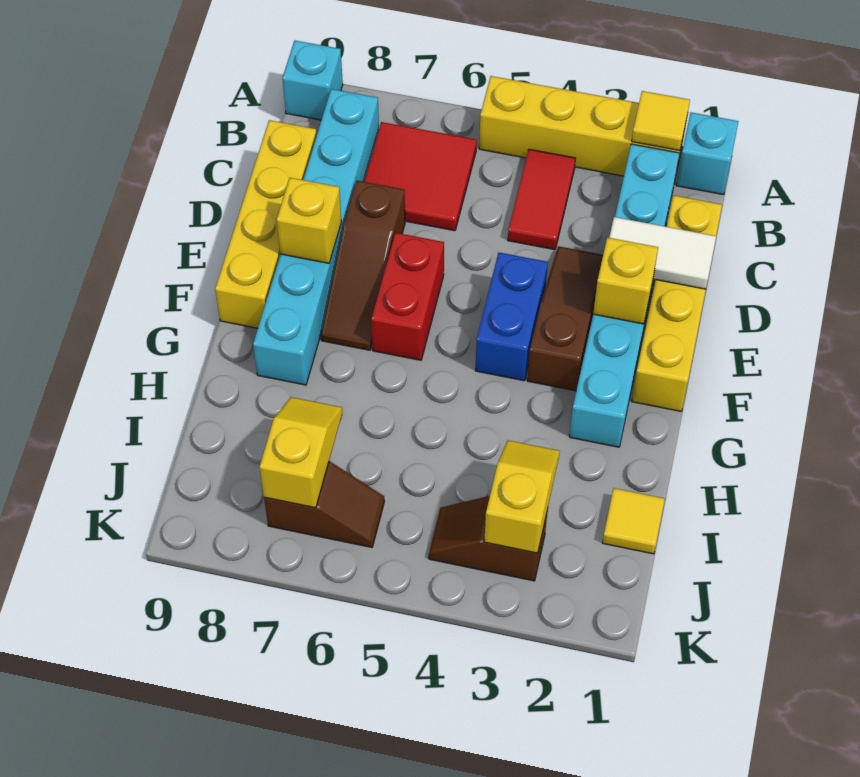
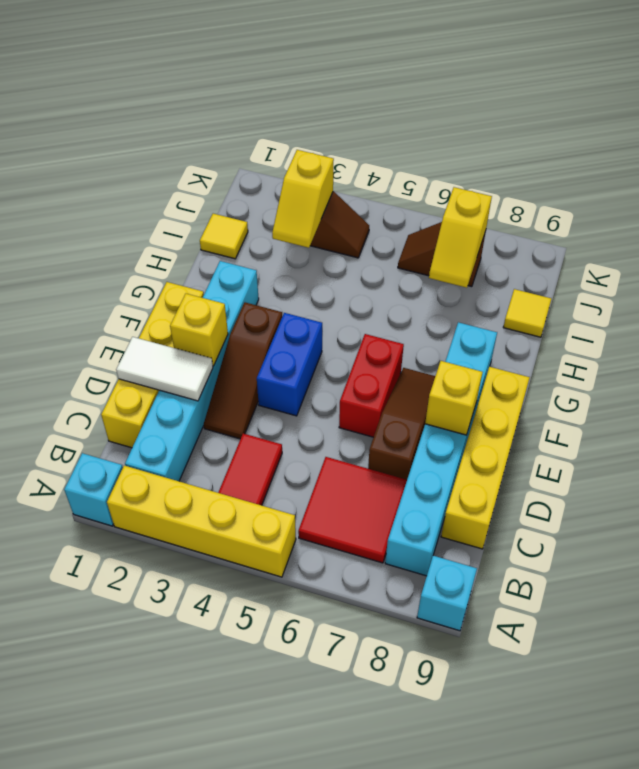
yellow 1x1 tile [632,91,690,150] -> yellow 1x1 tile moved to [503,289,551,337]

